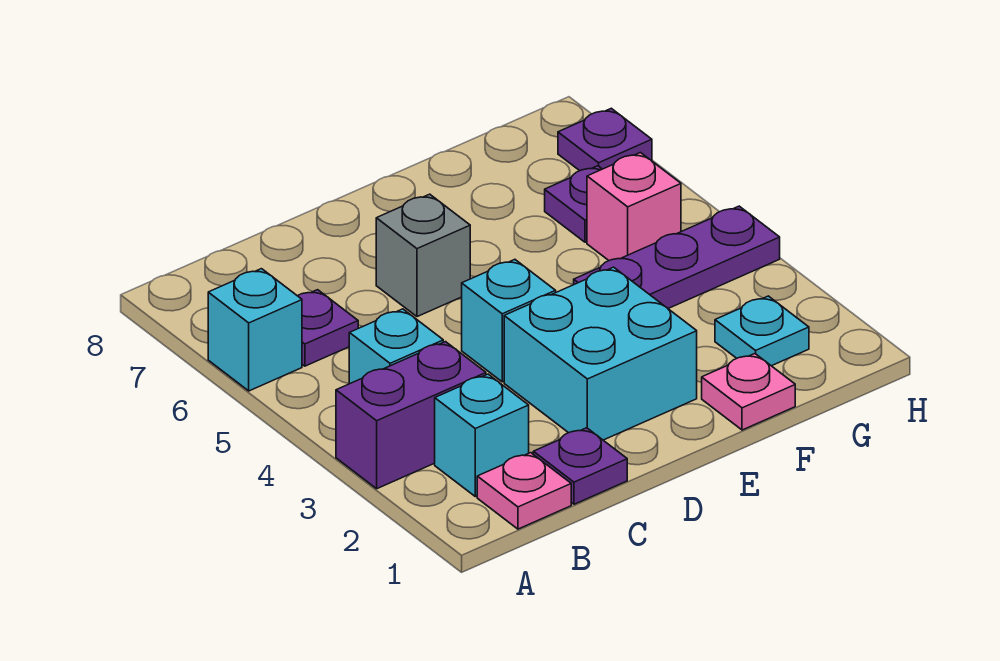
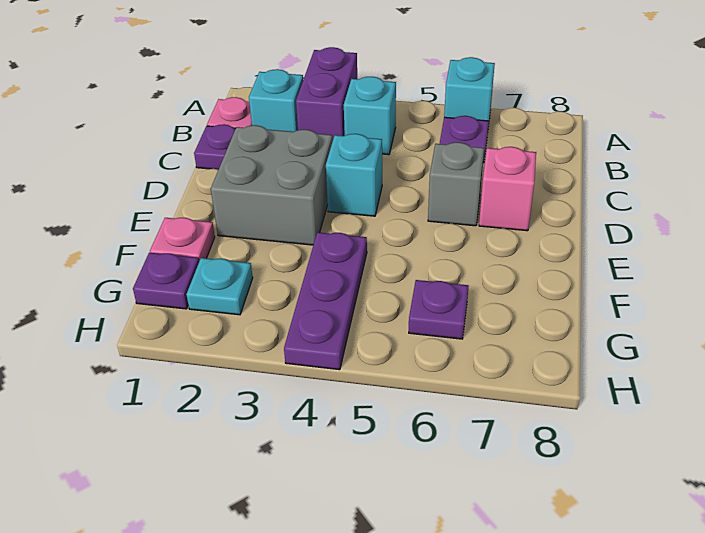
cyan 2x2 brick [504,267,697,440] -> grey 2x2 brick [211,125,332,245]
pink 1x1 brick [587,153,681,261] -> pink 1x1 brick moved to [479,147,536,231]
purple 1x1 plate [558,108,652,171] -> purple 1x1 plate moved to [133,253,199,309]

